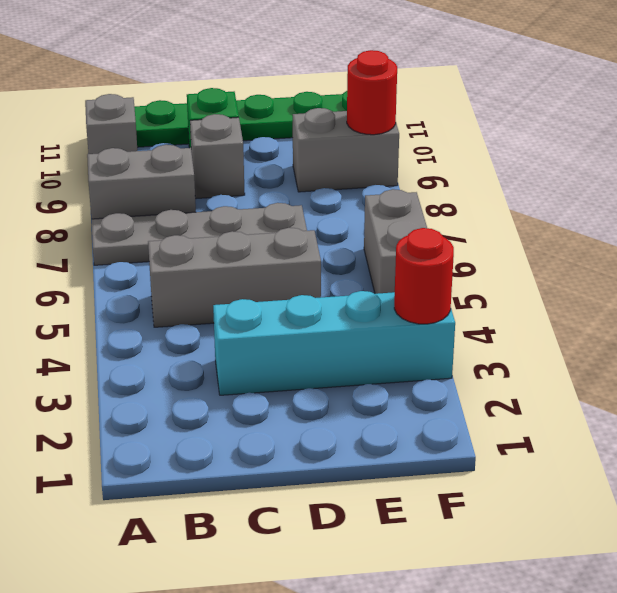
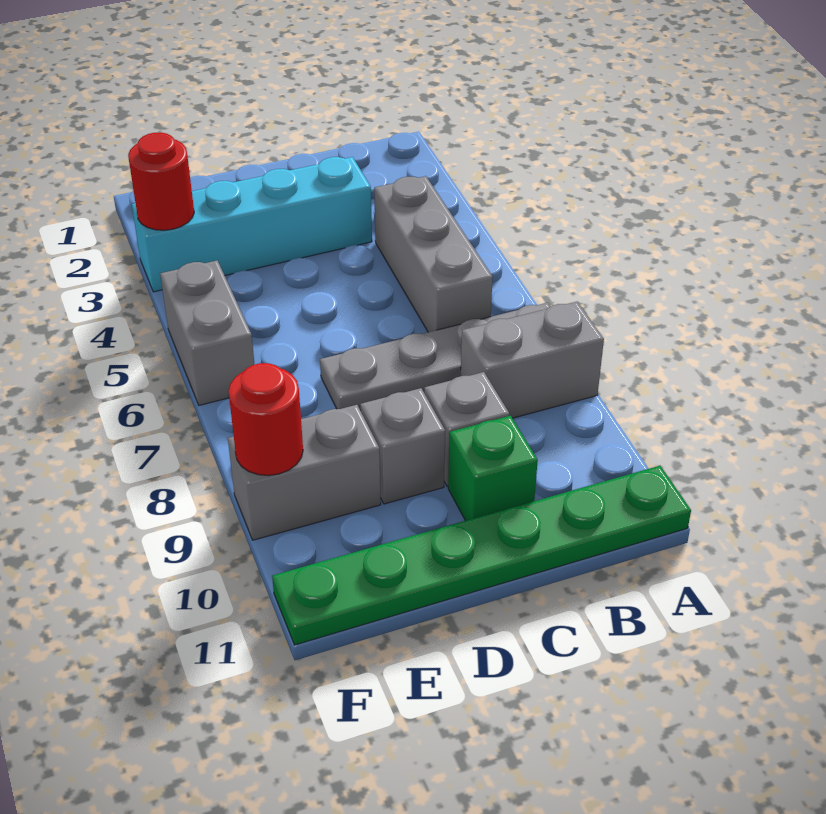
grey 1x1 brick [85,94,137,154] -> grey 1x1 brick moved to [360,388,445,504]
grey 1x3 brick [148,228,321,327] -> grey 1x3 brick turned to [374,176,493,332]

